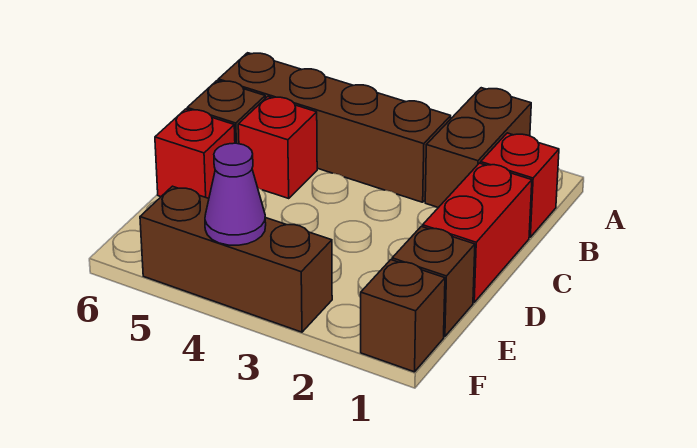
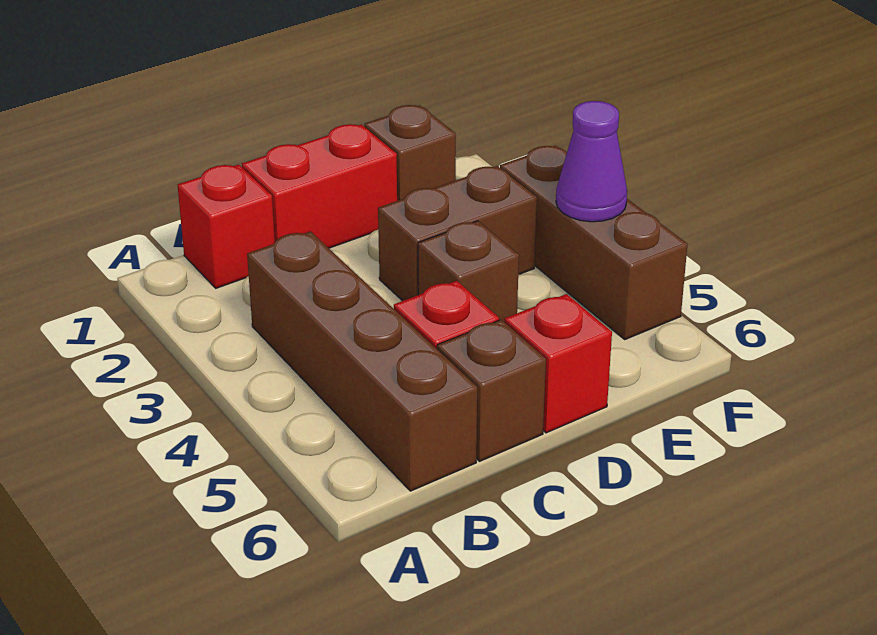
brown 1x2 brick [425,88,531,207] -> brown 1x2 brick moved to [378,166,537,301]
brown 1x1 brick [361,260,445,372] -> brown 1x1 brick moved to [418,221,519,321]

